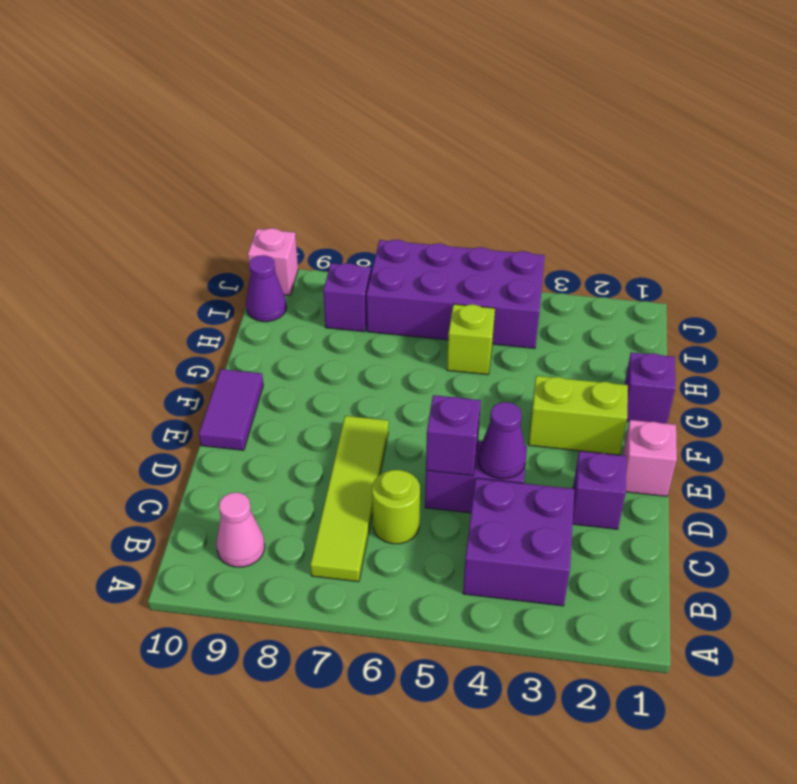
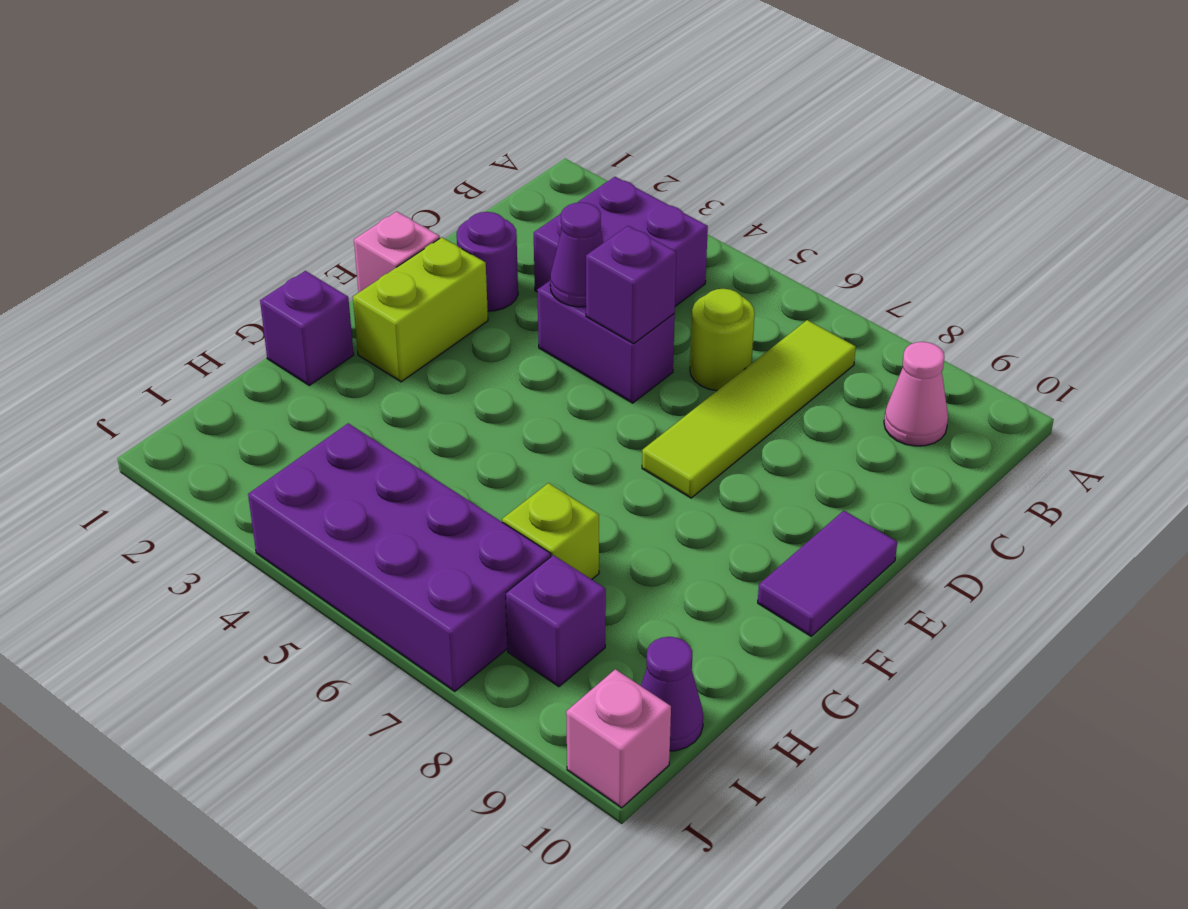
purple 1x1 brick [573,451,626,529] -> purple 1x1 round brick [457,212,518,311]
lime 1x2 brick [529,376,628,455] -> lime 1x2 brick turned to [353,237,488,382]
lime 1x1 brick [447,304,495,375] -> lime 1x1 brick moved to [502,483,599,579]

